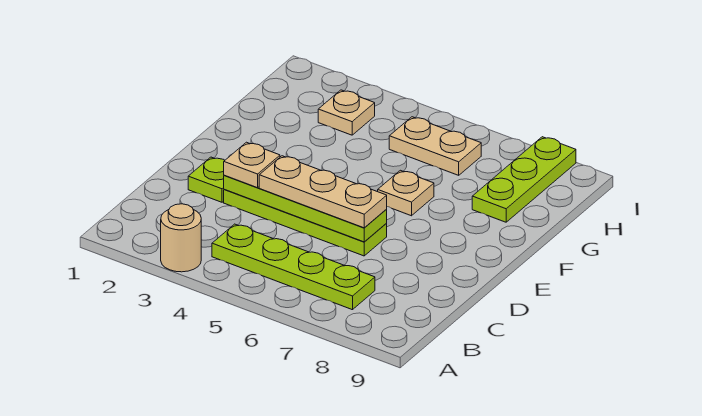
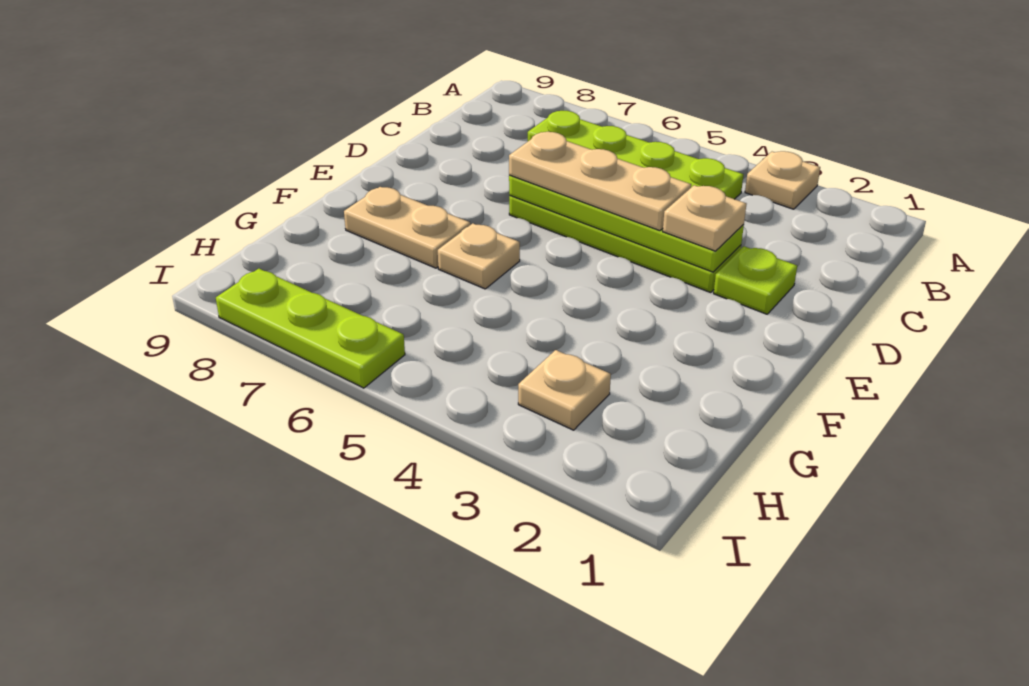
tan 1x1 round brick [161,204,201,272] -> tan 1x1 plate [745,151,820,209]
lime 1x3 plate [472,137,576,222] -> lime 1x3 plate turned to [216,269,405,388]
tan 1x2 plate [389,117,481,175] -> tan 1x2 plate moved to [344,187,470,268]

